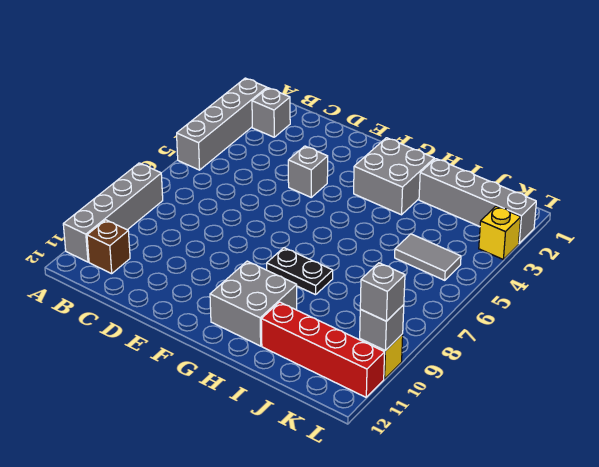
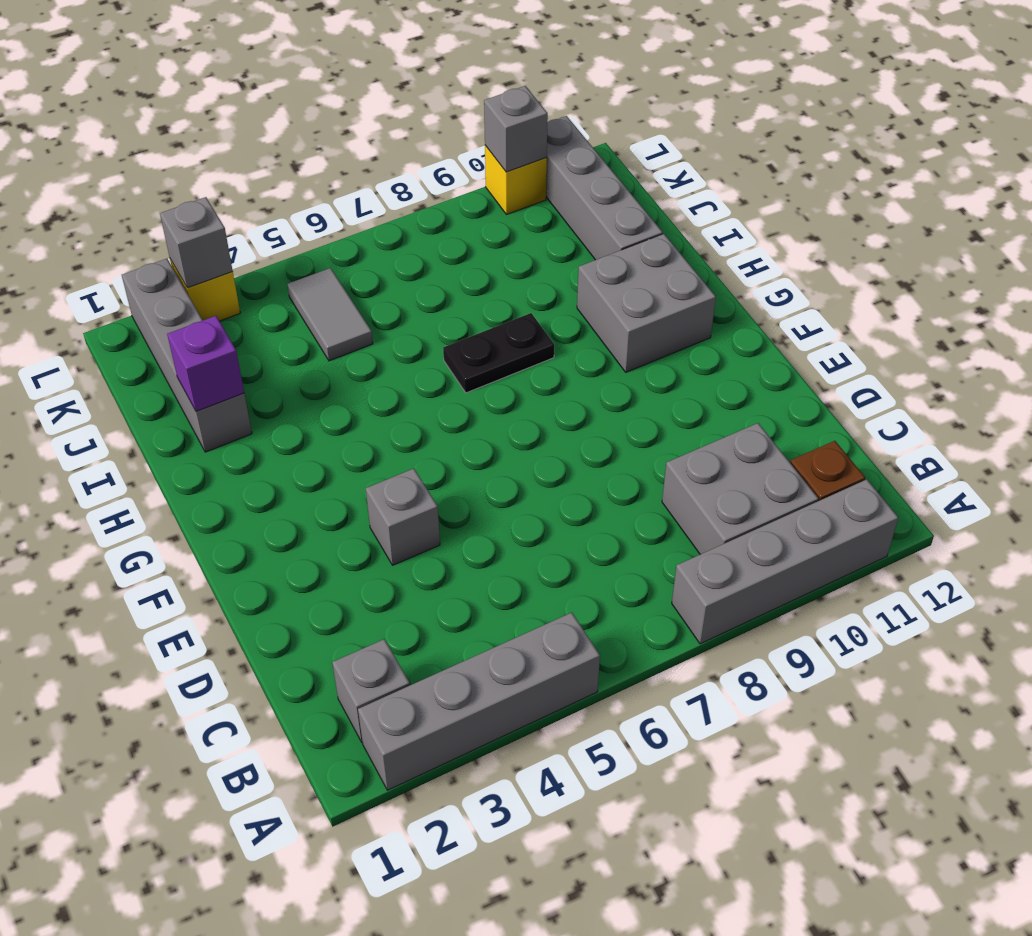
grey 2x2 brick [354,138,434,215] -> grey 2x2 brick moved to [662,423,818,554]
black 1x2 plate [267,248,333,295] -> black 1x2 plate turned to [443,313,554,393]
none -> purple 1x1 brick [167,316,244,411]
red 1x4 brick [261,302,385,397] -> grey 1x4 brick [546,116,663,260]
grey 1x1 brick [360,263,405,321] -> grey 1x1 brick moved to [160,197,233,288]

